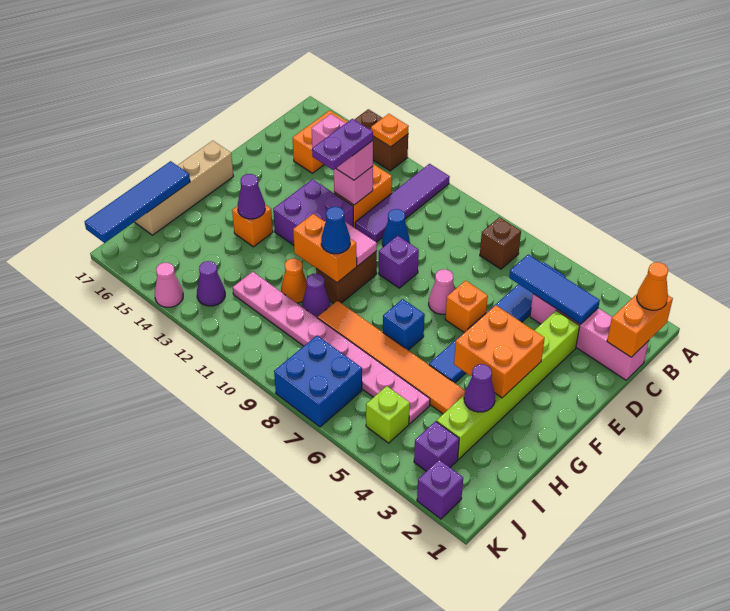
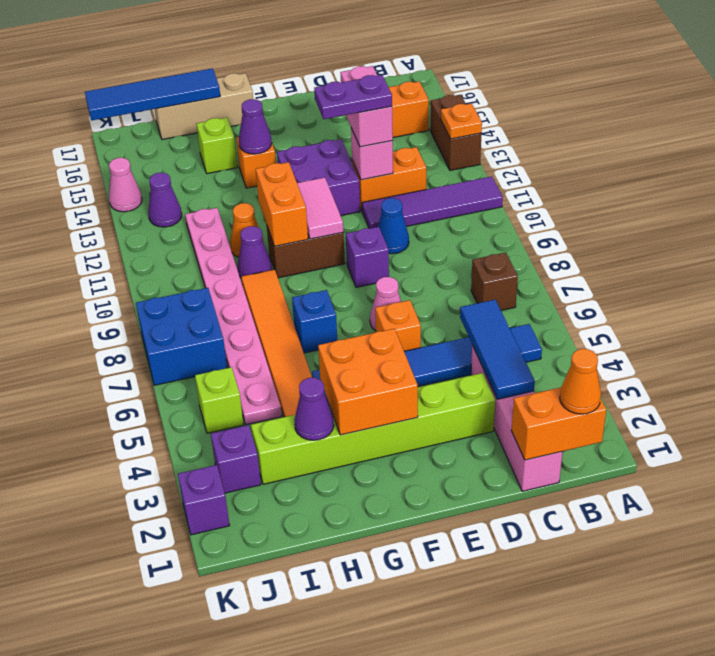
tan 1x4 brick [135,141,234,235] -> tan 1x3 brick [155,73,253,139]
blue 1x1 cone [321,207,350,254] -> none
none -> lime 1x1 brick [197,118,237,174]

